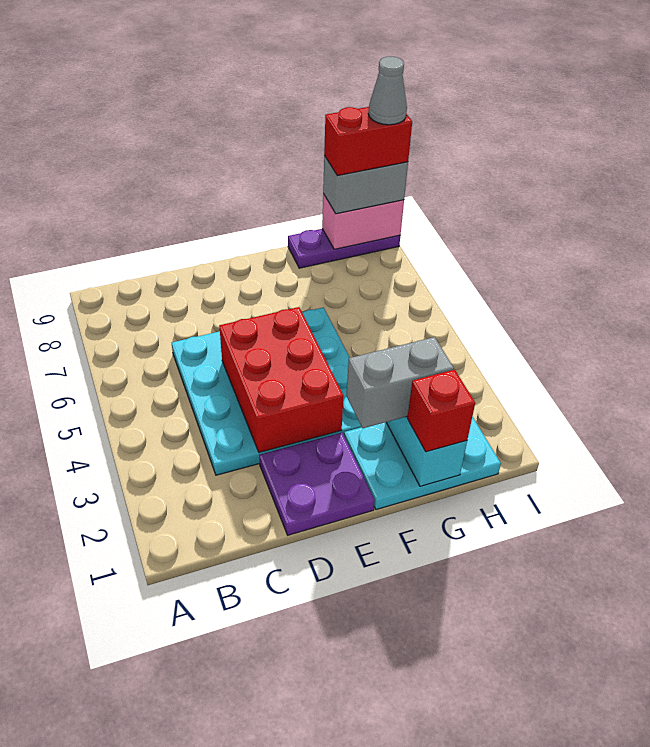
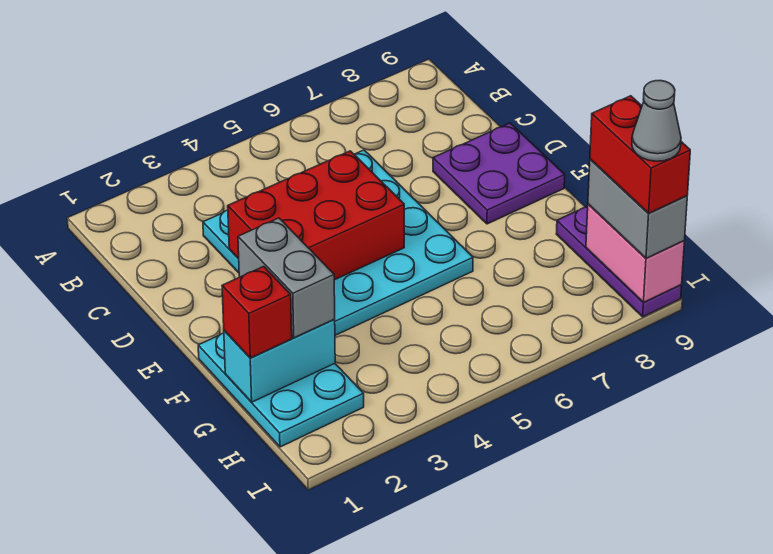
purple 2x2 plate [259,433,375,535] -> purple 2x2 plate moved to [433,123,565,224]

